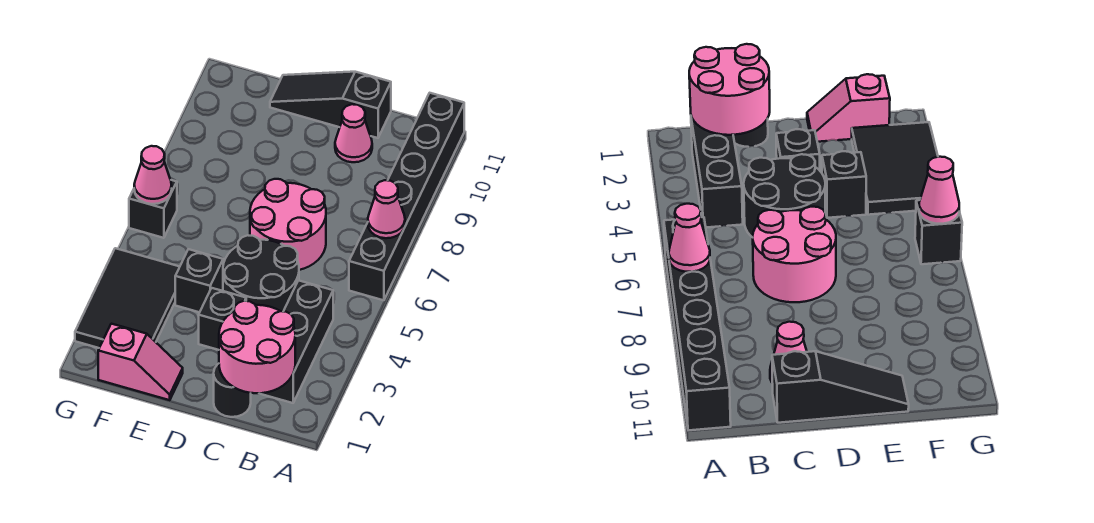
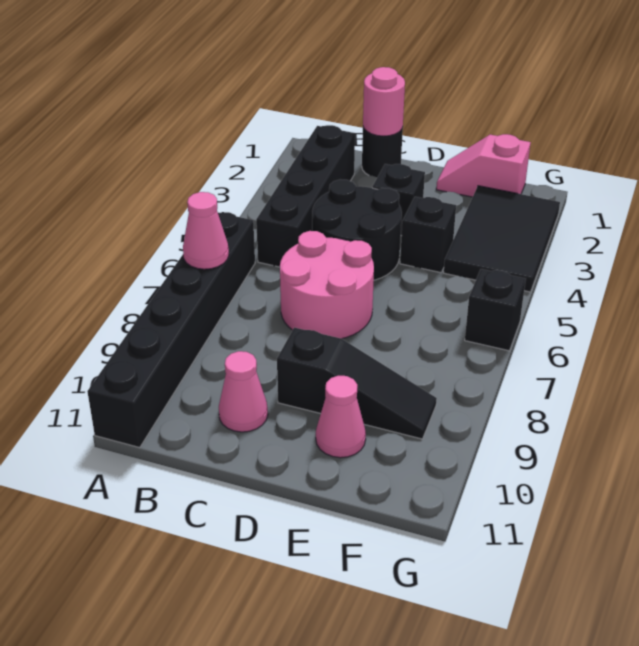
pink 2x2 round brick [219,301,295,393] -> pink 1x1 round brick [363,67,405,136]
black 1x3 brick [259,280,333,403] -> black 1x4 brick [256,125,355,267]
black 1x3 slope [270,72,391,138] -> black 1x3 slope moved to [277,328,437,439]
pink 1x1 cone [134,146,172,204] -> pink 1x1 cone moved to [316,376,366,458]

